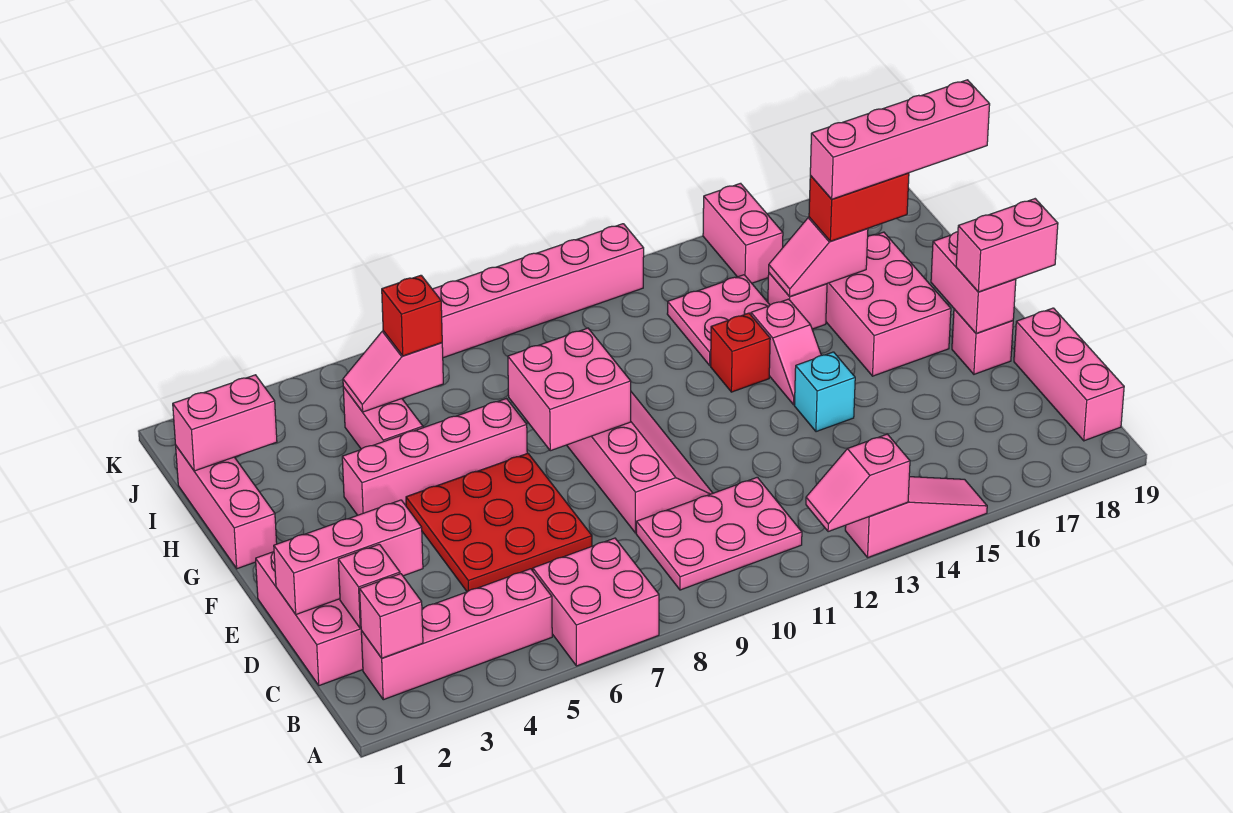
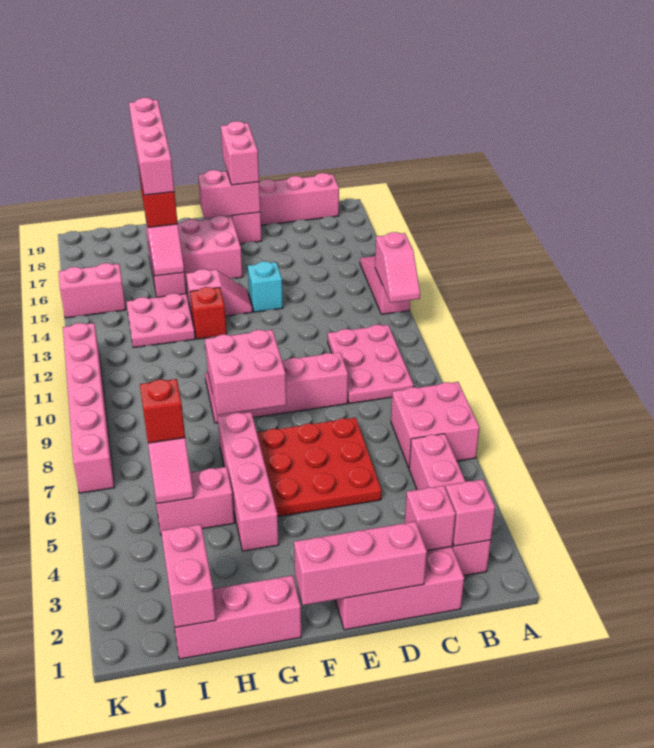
pink 1x3 brick [274,500,423,614] -> pink 1x3 brick turned to [294,521,427,605]

